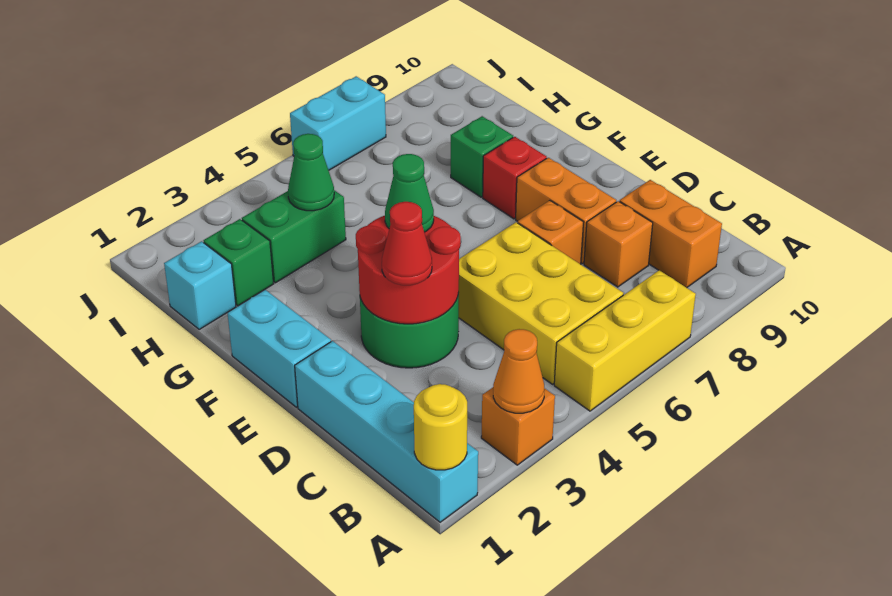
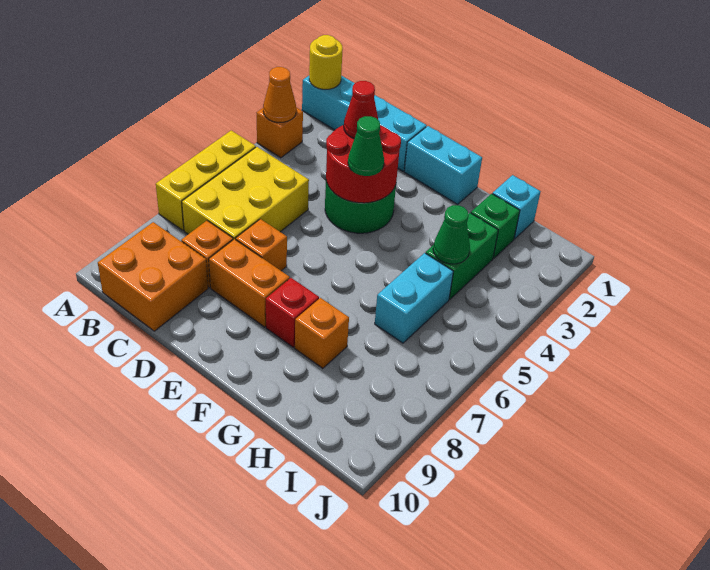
yellow 2x3 brick [459,222,623,384] -> yellow 2x3 brick turned to [182,147,309,240]
orange 1x2 brick [620,180,722,288] -> orange 2x2 brick [98,222,208,331]
green 1x1 brick [451,116,513,197] -> orange 1x1 brick [295,298,349,368]
cyan 1x2 brick [290,76,386,170] -> cyan 1x2 brick moved to [375,253,453,343]

